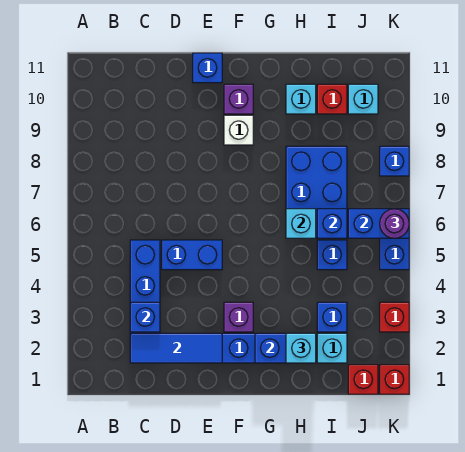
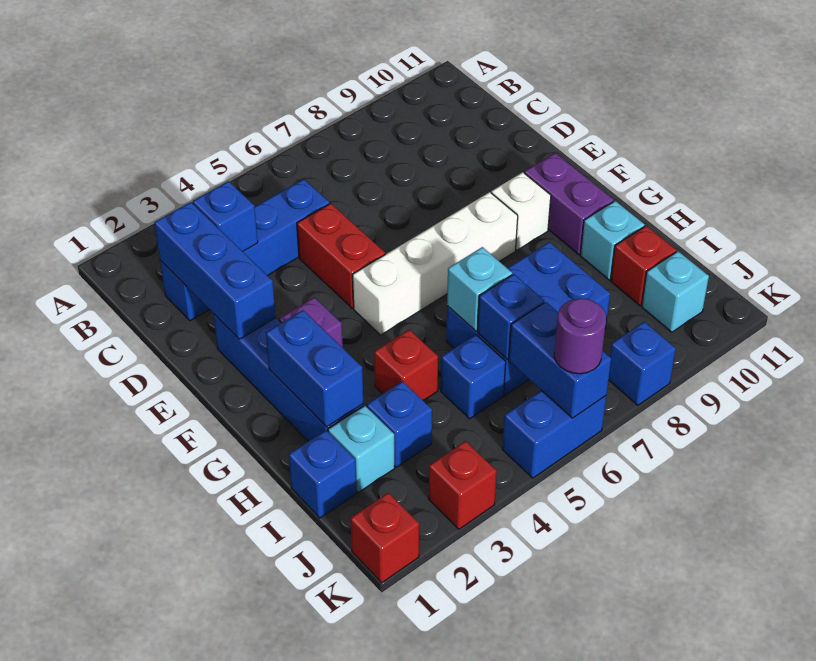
blue 1x3 tile [130,333,222,363] -> blue 1x3 brick [154,202,276,339]
blue 1x2 brick [162,240,222,270] -> red 1x2 brick [297,203,385,309]
blue 1x1 brick [193,53,222,83] -> blue 1x1 brick moved to [289,430,357,518]
none -> white 1x4 brick [353,192,518,335]
purple 1x1 brick [224,84,253,114] -> purple 1x2 brick [524,153,614,255]
cyan 1x1 brick [286,333,316,363] -> none
red 1x1 brick [348,365,378,394] -> red 1x1 brick moved to [374,330,438,401]

